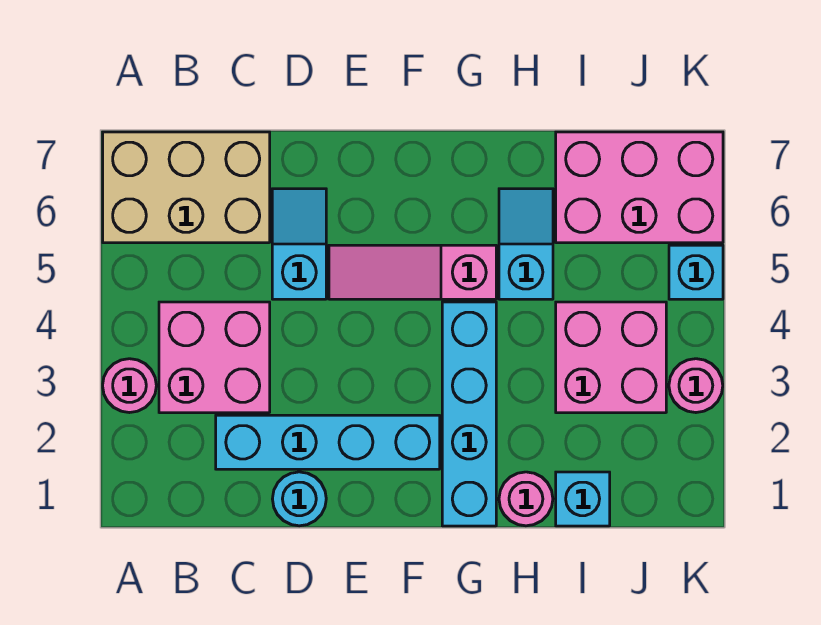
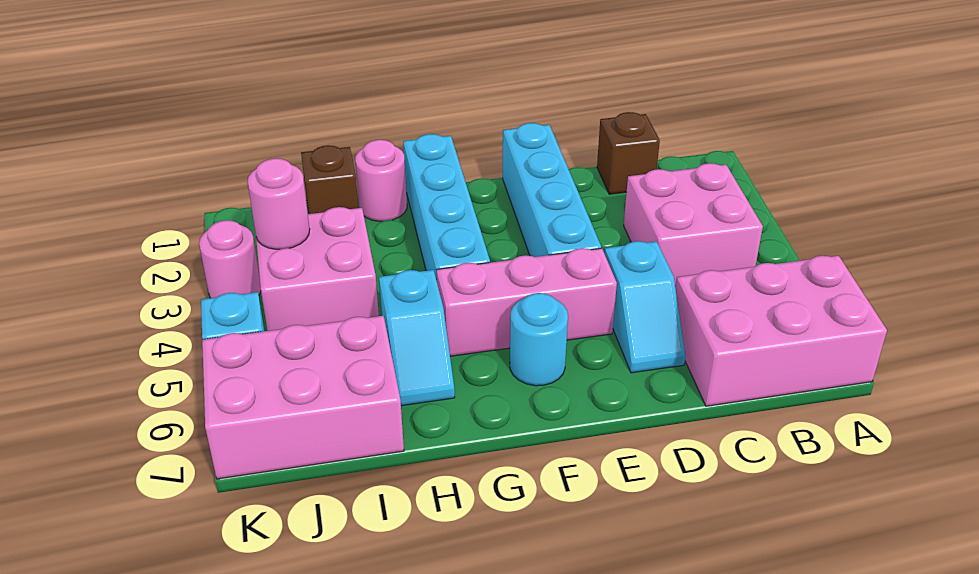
pink 1x1 round brick [103,359,156,413] -> pink 1x1 round brick moved to [247,158,310,249]
tan 2x3 brick [103,132,270,243] -> pink 2x3 brick [675,256,887,406]
none -> brown 1x1 brick [597,112,660,194]
cyan 1x4 brick [216,415,440,469] -> cyan 1x4 brick turned to [503,123,601,257]
cyan 1x1 round brick [273,472,326,526] -> cyan 1x1 round brick moved to [510,293,568,386]
pink 1x3 slope [329,245,496,299] -> pink 1x3 brick [437,248,617,356]
cyan 1x1 brick [556,472,610,526] -> brown 1x1 brick [301,145,358,214]

